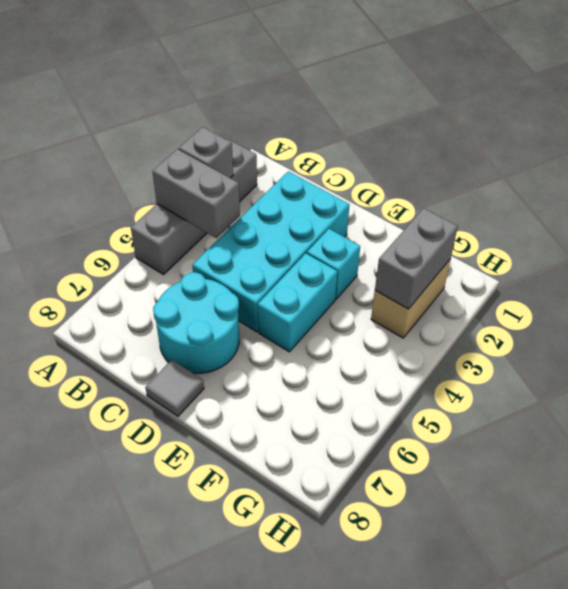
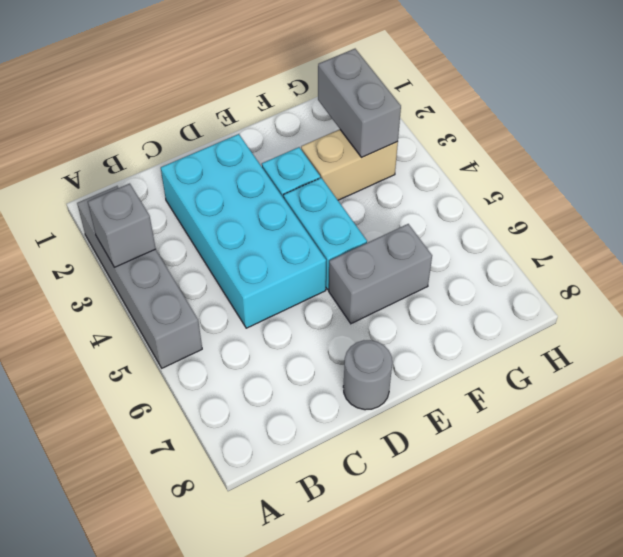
grey 1x2 brick [152,149,240,238] -> grey 1x2 brick moved to [329,224,432,324]
cyan 2x2 round brick [153,272,239,373] -> none
grey 1x1 tile [145,360,204,416] -> grey 1x1 round brick [343,340,392,410]
tan 1x2 brick [371,259,451,338] -> tan 1x2 brick turned to [301,129,398,200]

